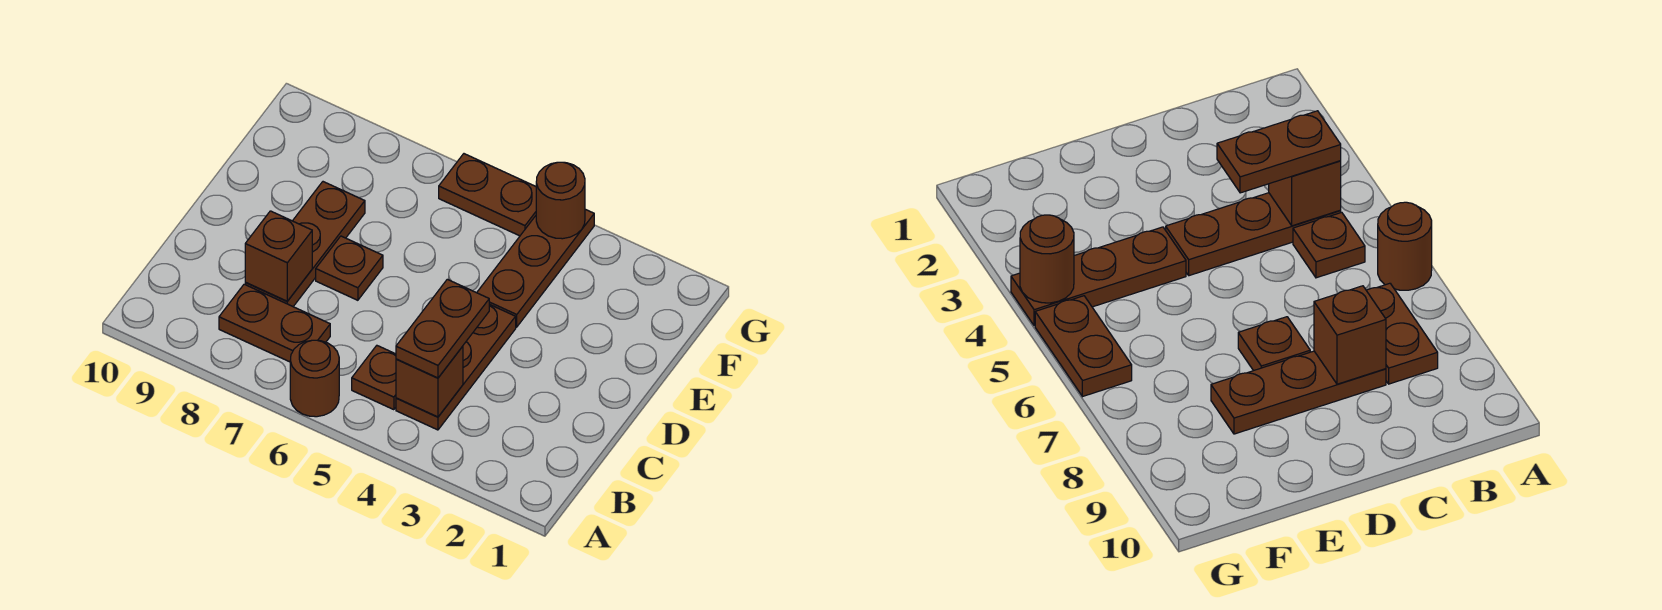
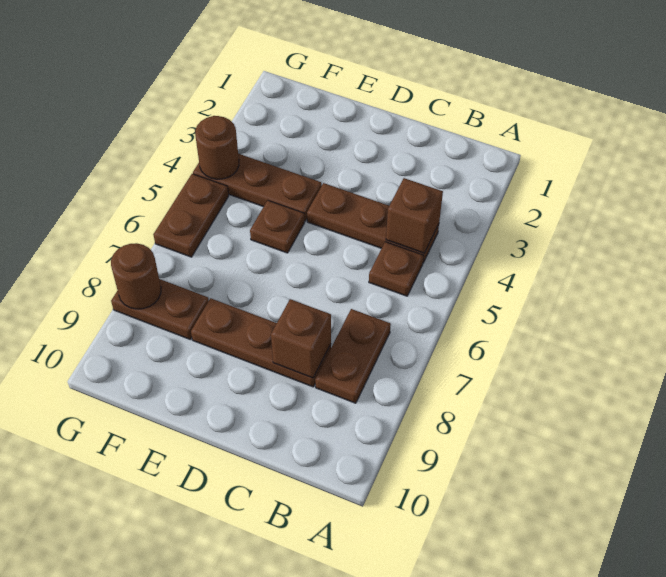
brown 1x1 round brick [290,340,339,417] -> brown 1x1 round brick moved to [111,243,161,309]
brown 1x2 plate [396,279,489,378] -> brown 1x2 plate moved to [111,279,209,339]
brown 1x1 plate [316,236,383,300] -> brown 1x1 plate moved to [250,200,305,253]

